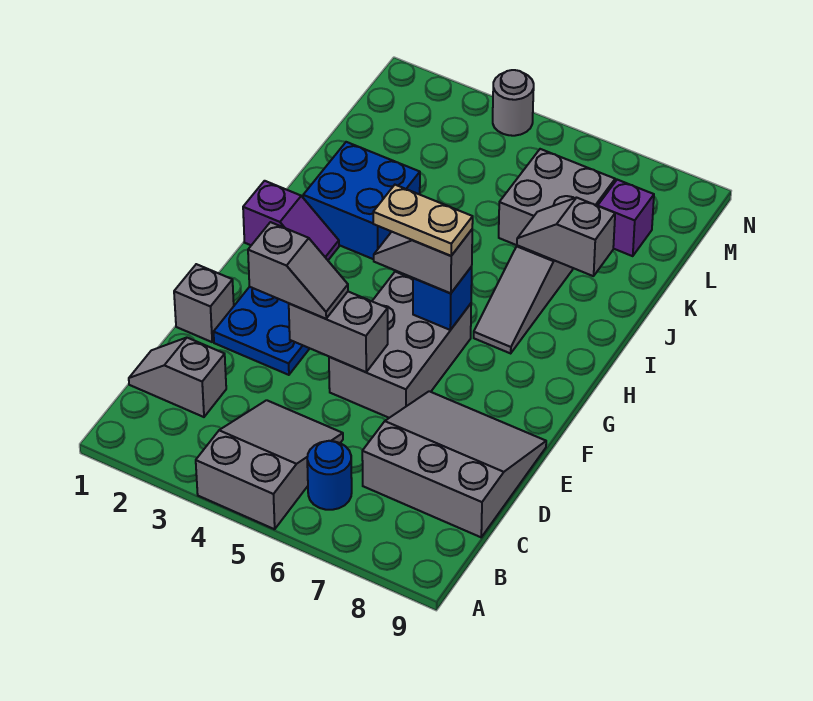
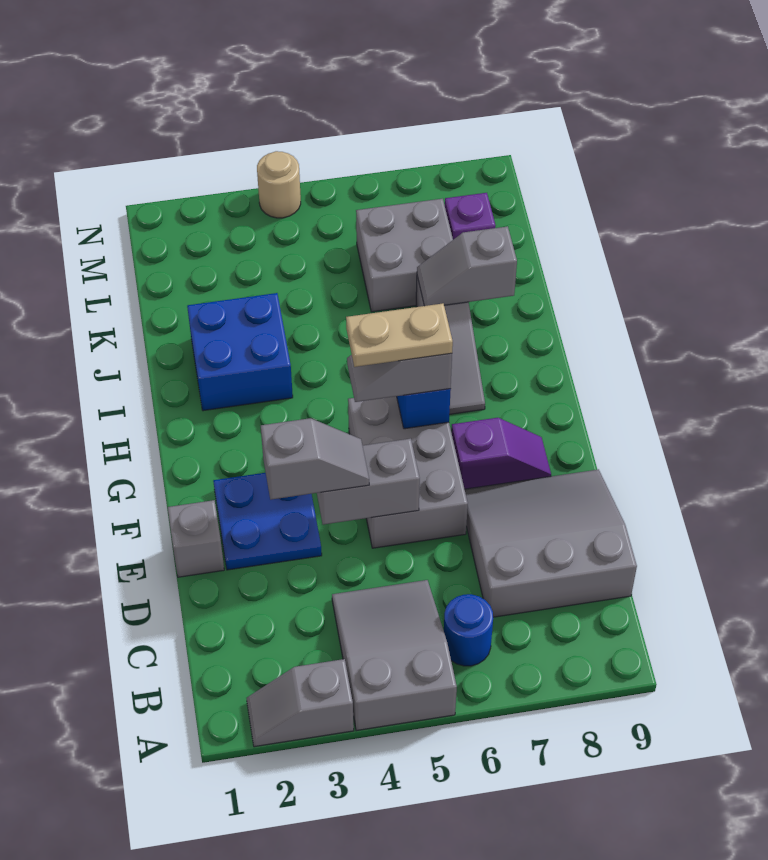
grey 1x2 slope [129,338,226,417] -> grey 1x2 slope moved to [247,659,354,747]
purple 1x2 slope [243,181,339,260] -> purple 1x2 slope moved to [451,418,551,489]
grey 1x1 round brick [493,70,534,136] -> tan 1x1 round brick [257,151,301,218]

